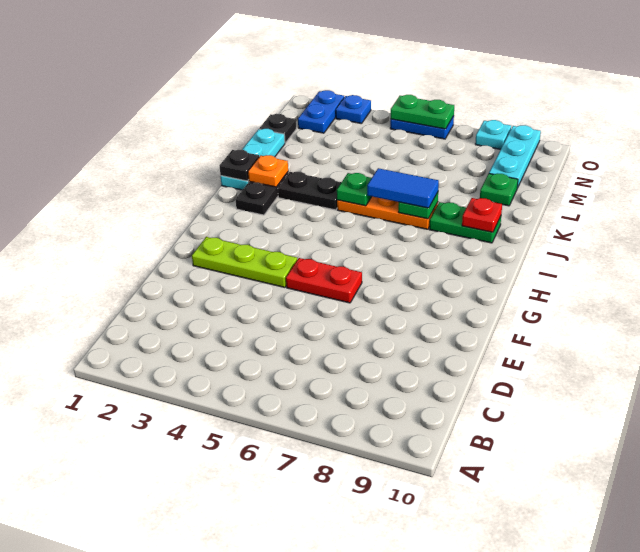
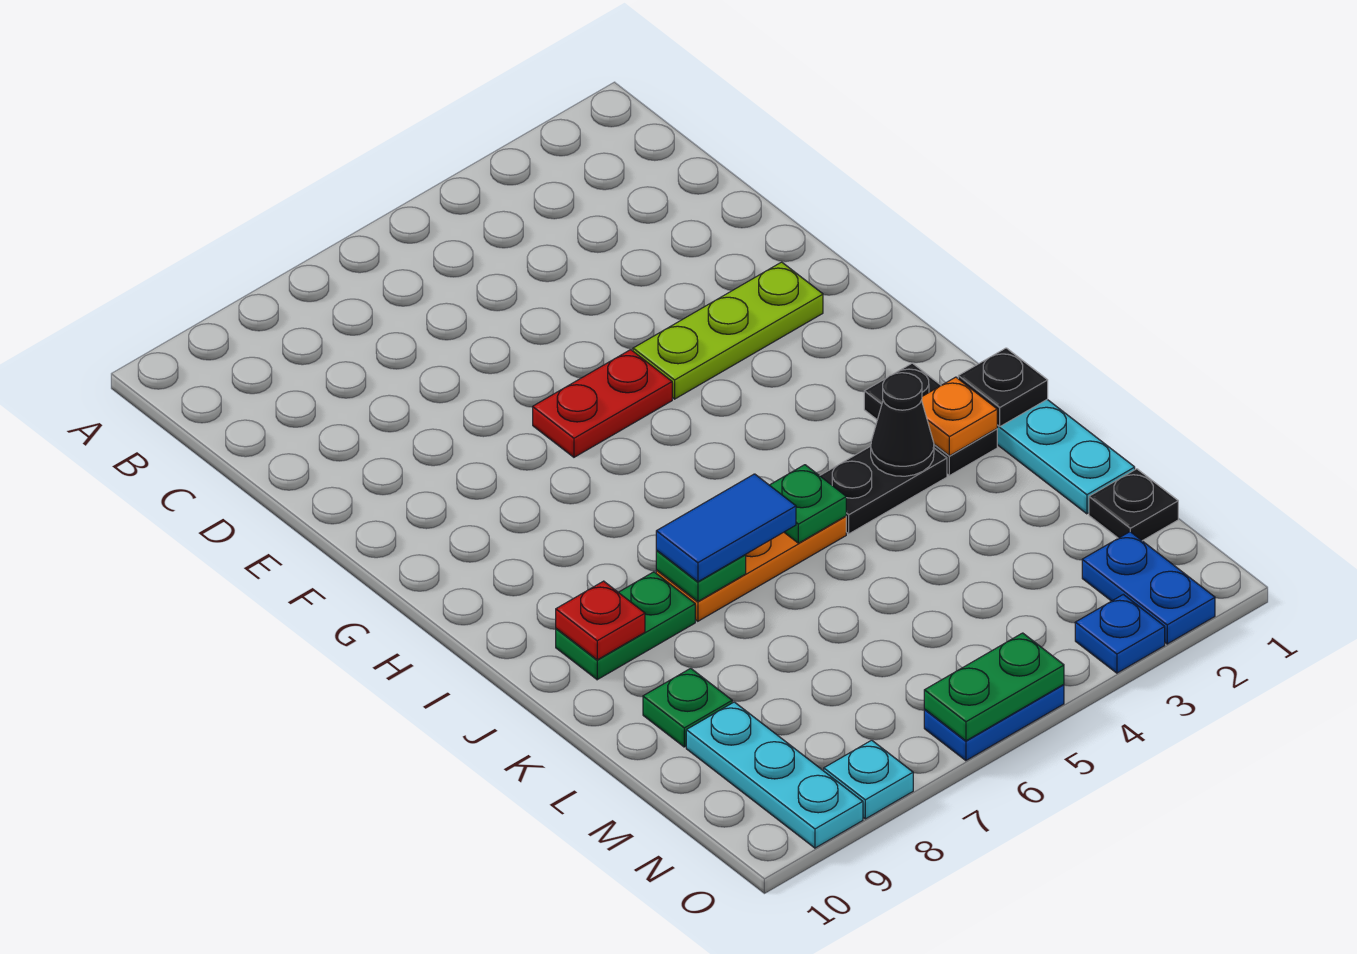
none -> black 1x1 cone [871,373,934,476]

